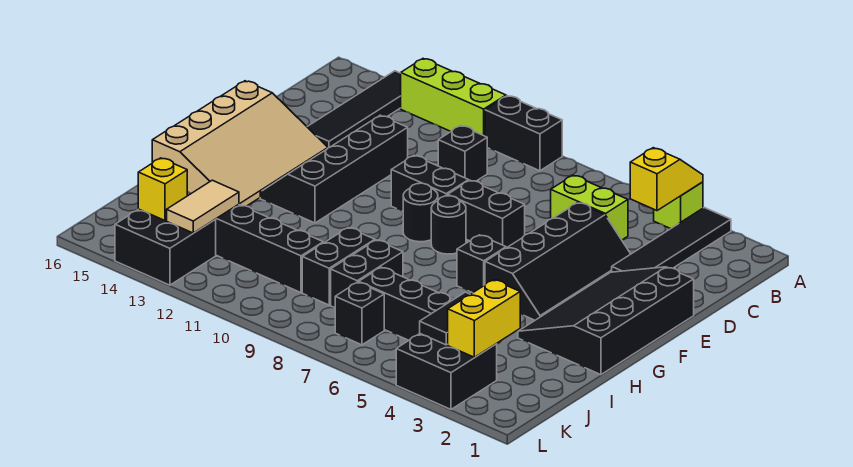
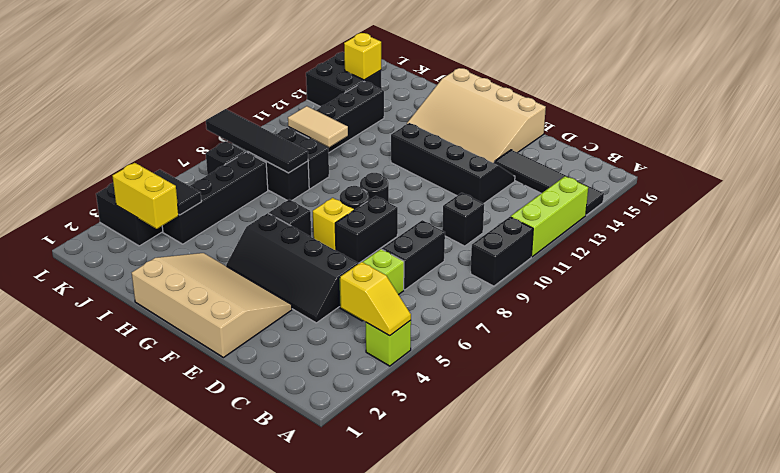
black 1x4 tile [612,208,731,272] -> black 1x4 tile moved to [206,109,308,173]
black 3x4 slope [518,267,694,375] -> tan 3x4 slope [132,253,292,358]
black 1x2 brick [391,155,469,211] -> black 1x2 brick moved to [382,220,445,290]
none -> yellow 1x1 brick [313,198,354,250]
tan 1x2 tile [167,180,239,233] -> tan 1x2 tile moved to [288,106,348,147]

